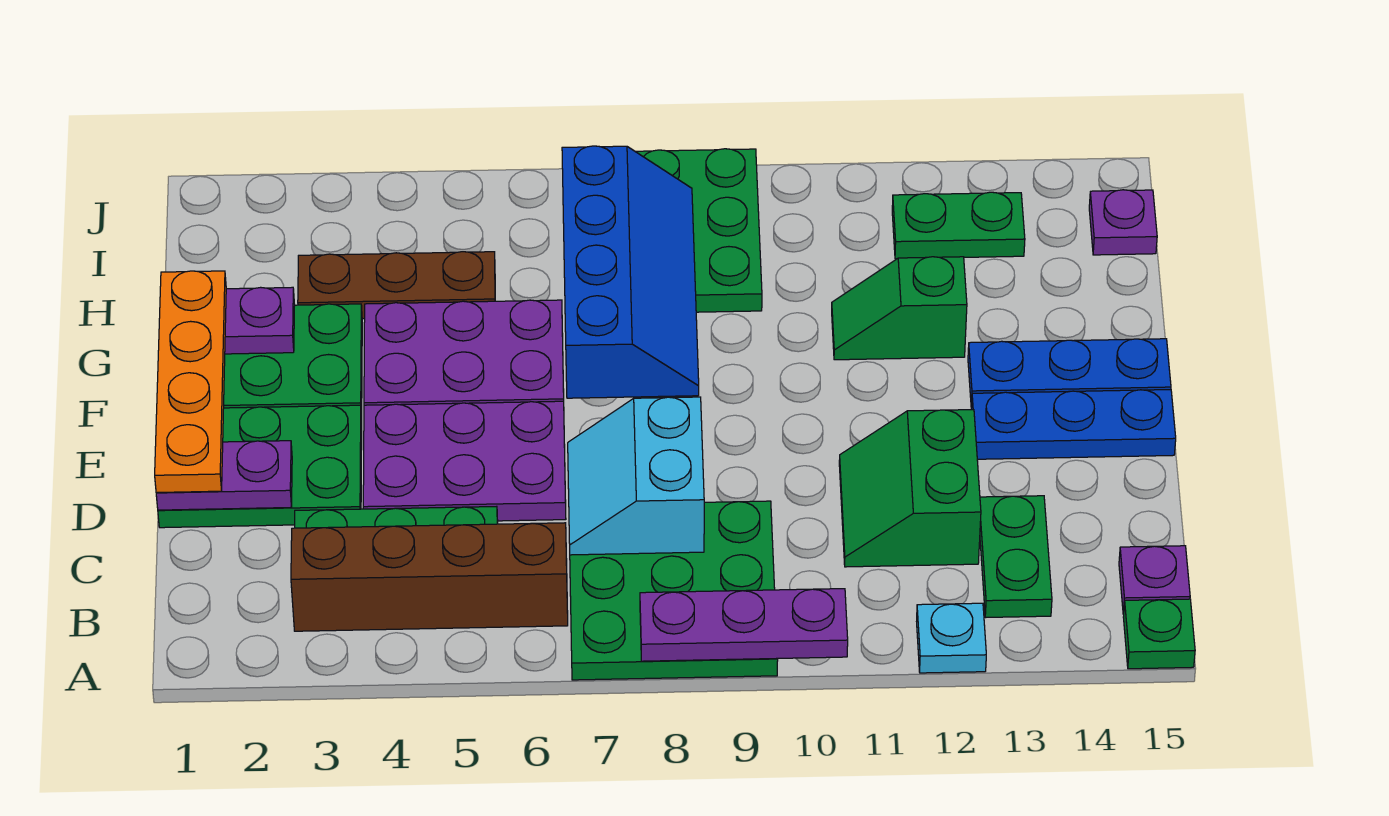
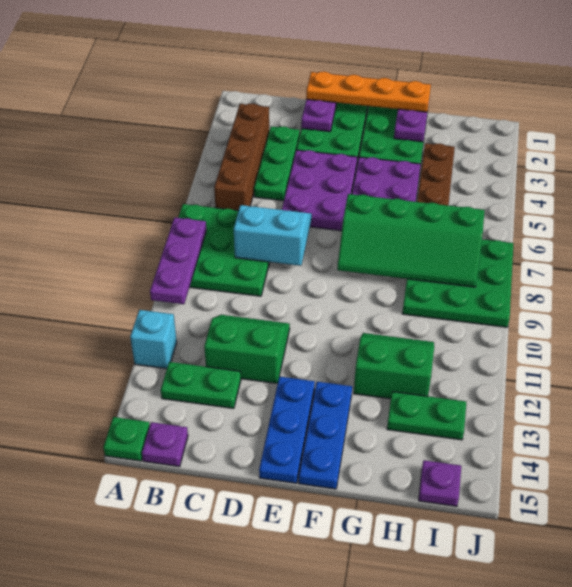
cyan 1x1 plate [917,603,986,673] -> cyan 1x1 brick [130,310,177,369]
blue 2x4 slope [562,146,699,398] -> green 2x4 slope [337,194,485,287]
green 1x2 slope [832,257,967,360] -> green 2x2 slope [354,333,434,399]
green 1x2 plate [892,192,1025,259] -> green 1x2 plate turned to [387,392,466,440]

